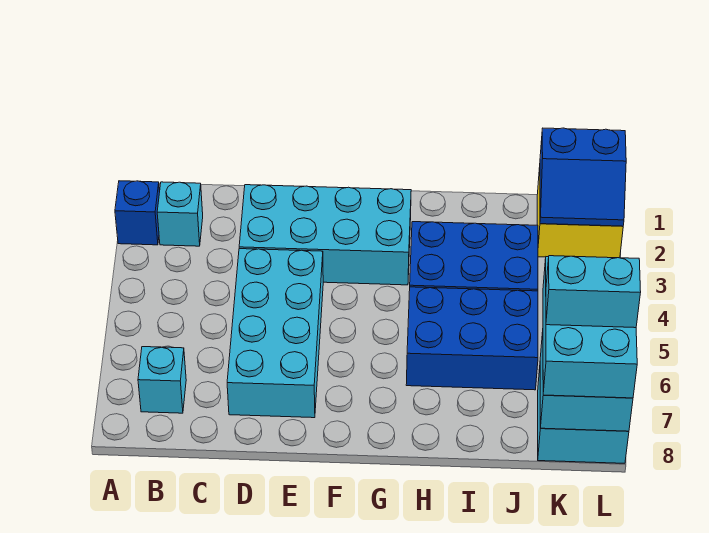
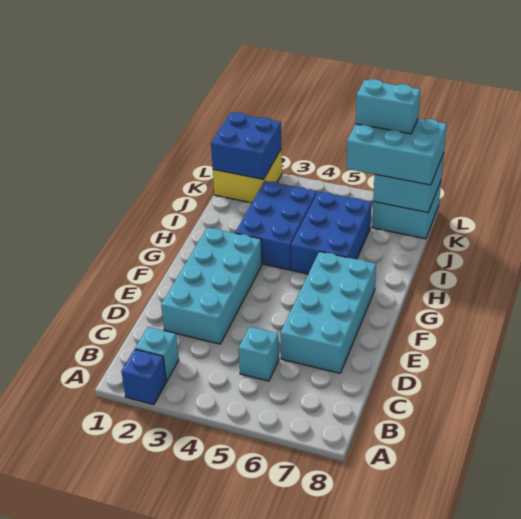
cyan 1x1 brick [138,347,186,413] -> cyan 1x1 brick moved to [239,327,279,381]
cyan 2x4 brick [227,249,323,418] -> cyan 2x4 brick turned to [280,252,376,373]
blue 2x2 slope [540,128,626,226] -> blue 2x2 brick [211,112,281,179]
cyan 1x2 brick [546,256,641,328] -> cyan 1x2 brick turned to [356,79,420,134]

